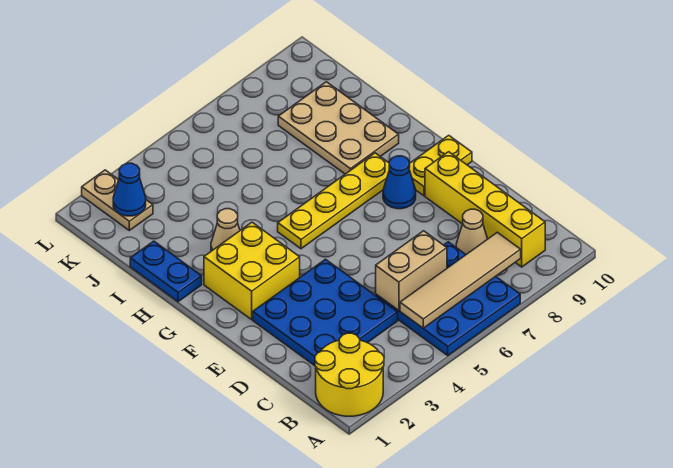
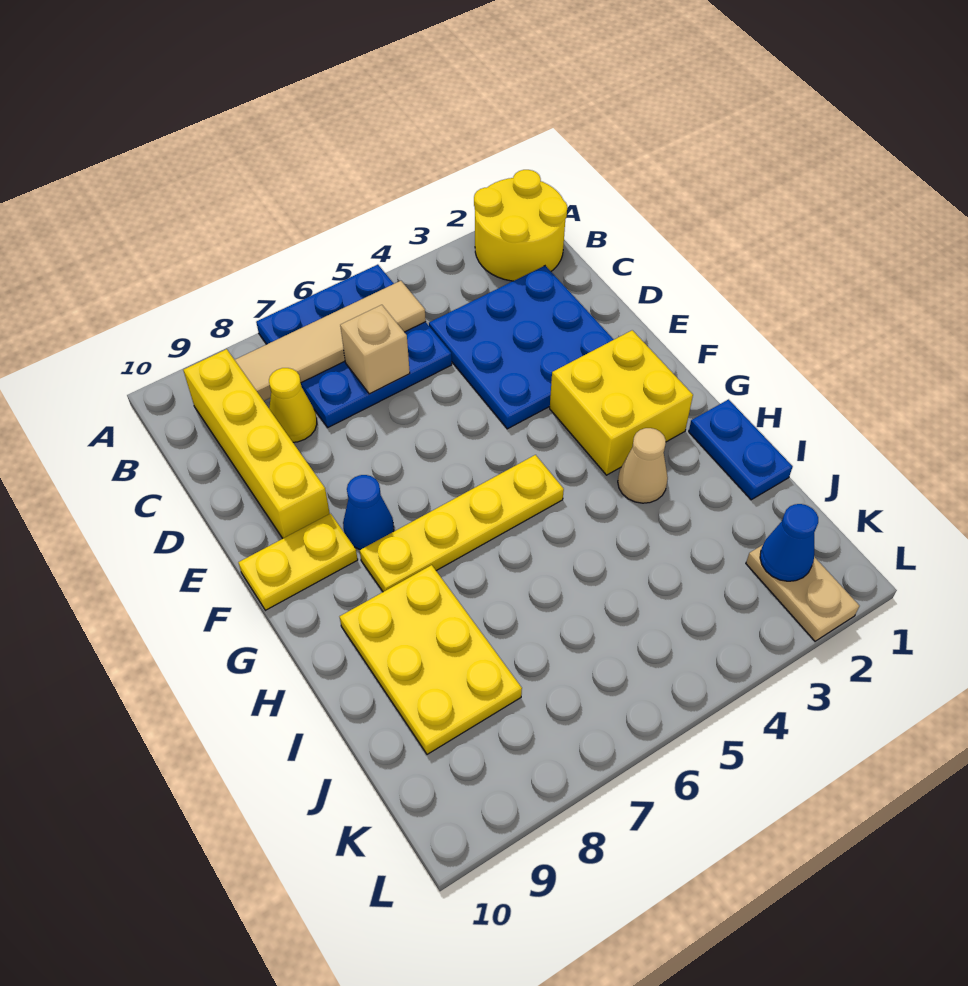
tan 1x2 brick [376,231,447,310] -> tan 1x1 brick [340,305,410,394]
tan 1x1 cone [456,209,488,254] -> yellow 1x1 cone [269,368,317,442]
tan 2x3 plate [278,82,399,174] -> yellow 2x3 plate [339,565,522,754]

